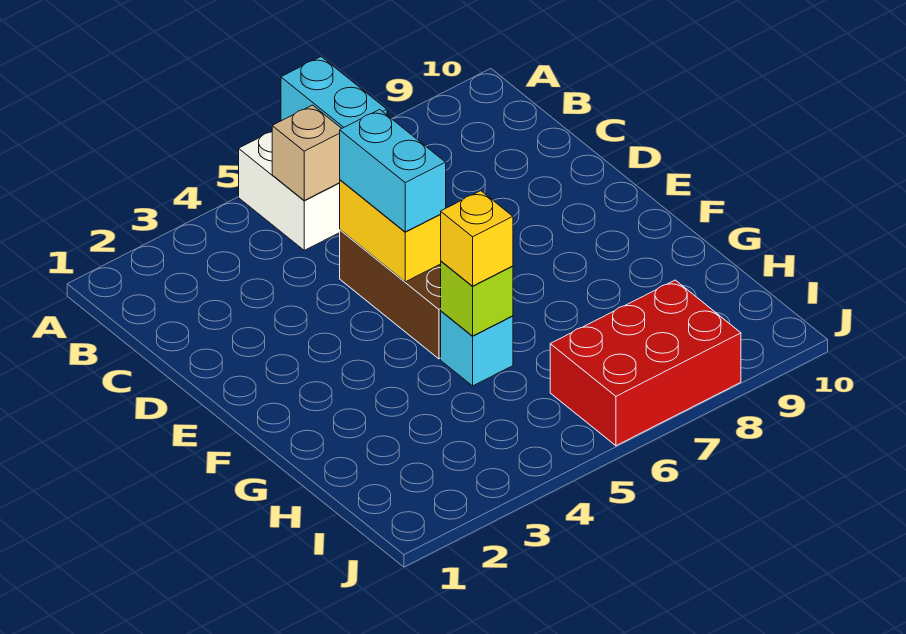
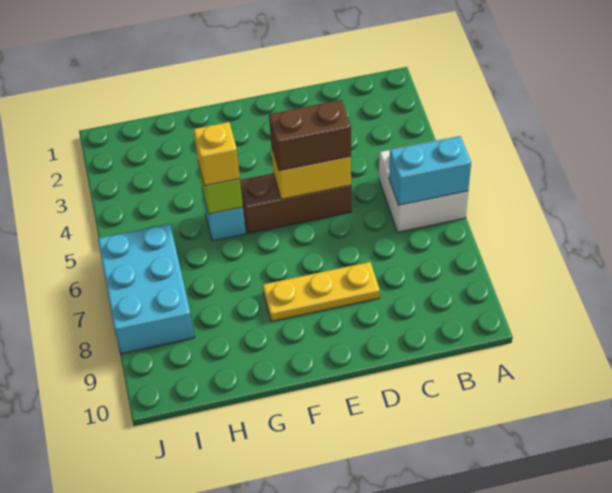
tan 1x1 brick [272,105,342,200] -> none
cyan 1x2 brick [340,109,446,232] -> brown 1x2 brick [269,100,351,171]
none -> yellow 1x3 plate [263,262,380,322]
red 2x3 brick [550,280,741,446] -> cyan 2x3 brick [98,224,195,354]

